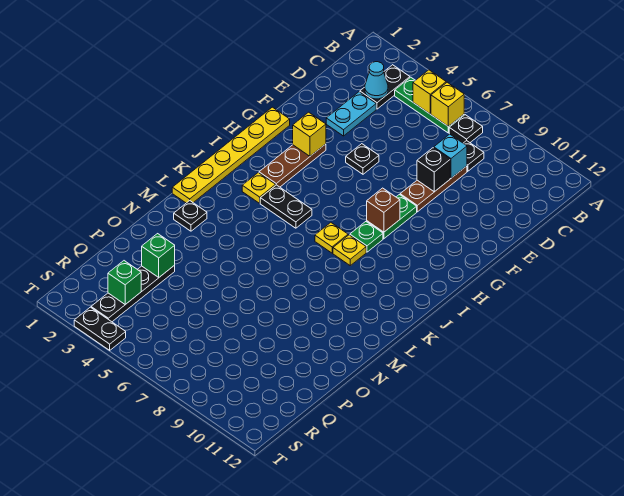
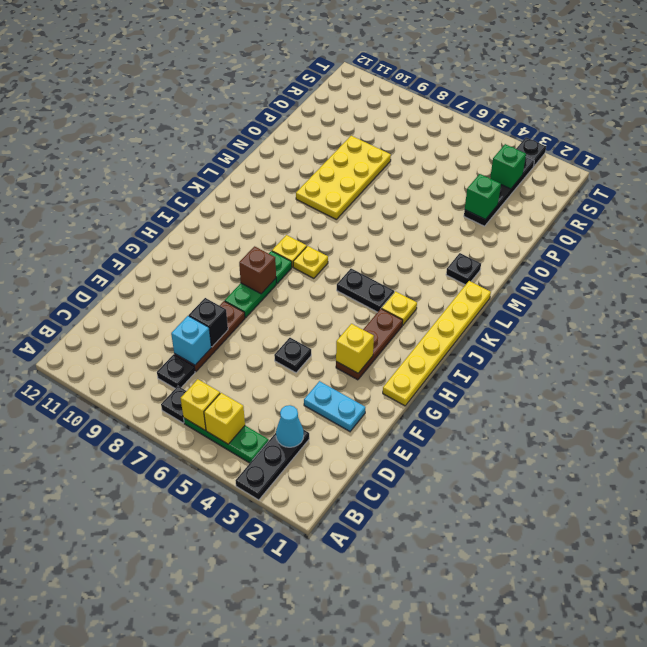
black 1x2 plate [360,65,410,109] -> black 1x3 plate [236,430,309,500]
cyan 1x2 plate [326,92,376,136] -> cyan 1x2 plate turned to [304,381,365,431]
none -> yellow 2x4 plate [296,136,391,219]
black 1x2 plate [74,307,126,350] -> black 1x1 plate [516,137,546,166]

